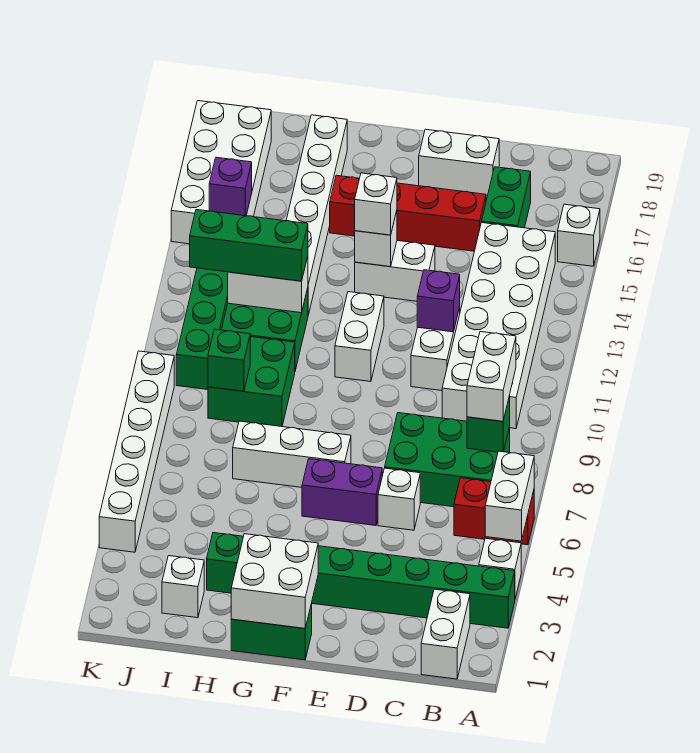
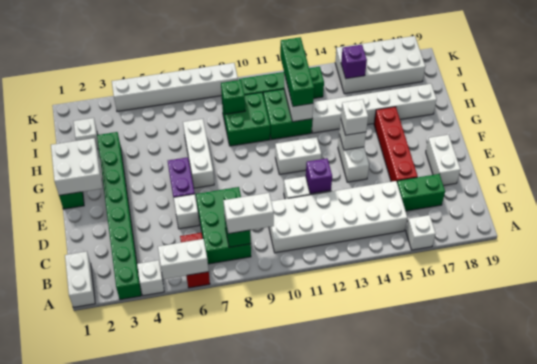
white 1x2 brick [421,589,470,679] -> white 1x2 brick turned to [65,251,95,307]

